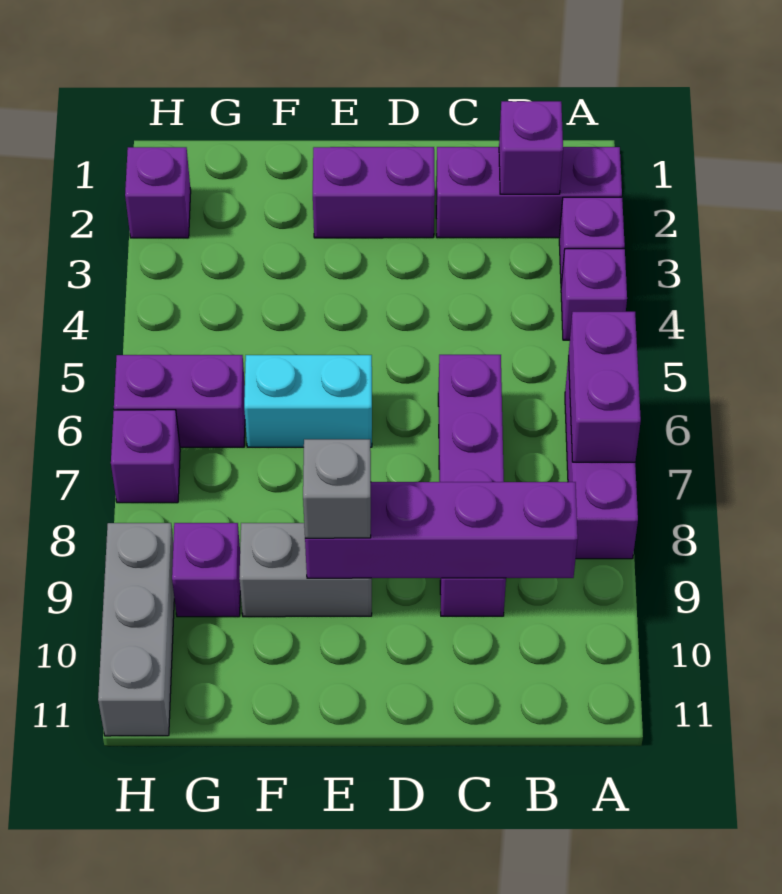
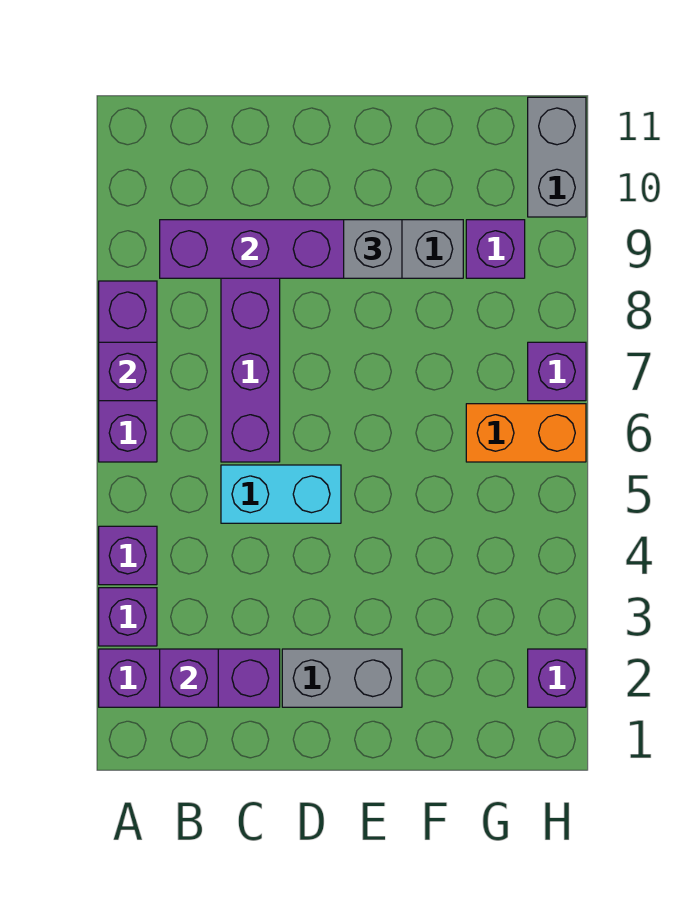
purple 1x2 brick [569,312,641,462] -> purple 1x1 brick [99,342,157,401]
purple 1x2 brick [313,147,435,238] -> grey 1x2 brick [282,649,402,707]
cyan 1x2 brick [244,355,372,447] -> cyan 1x2 brick moved to [221,465,341,523]
purple 1x2 brick [114,355,245,447] -> orange 1x2 brick [466,404,586,462]
grey 1x3 brick [98,523,174,736] -> grey 1x2 brick [528,97,586,217]

